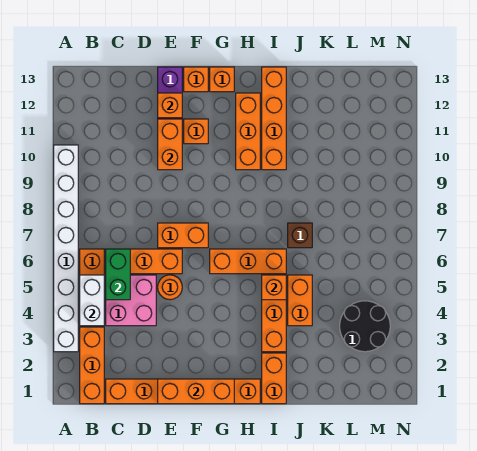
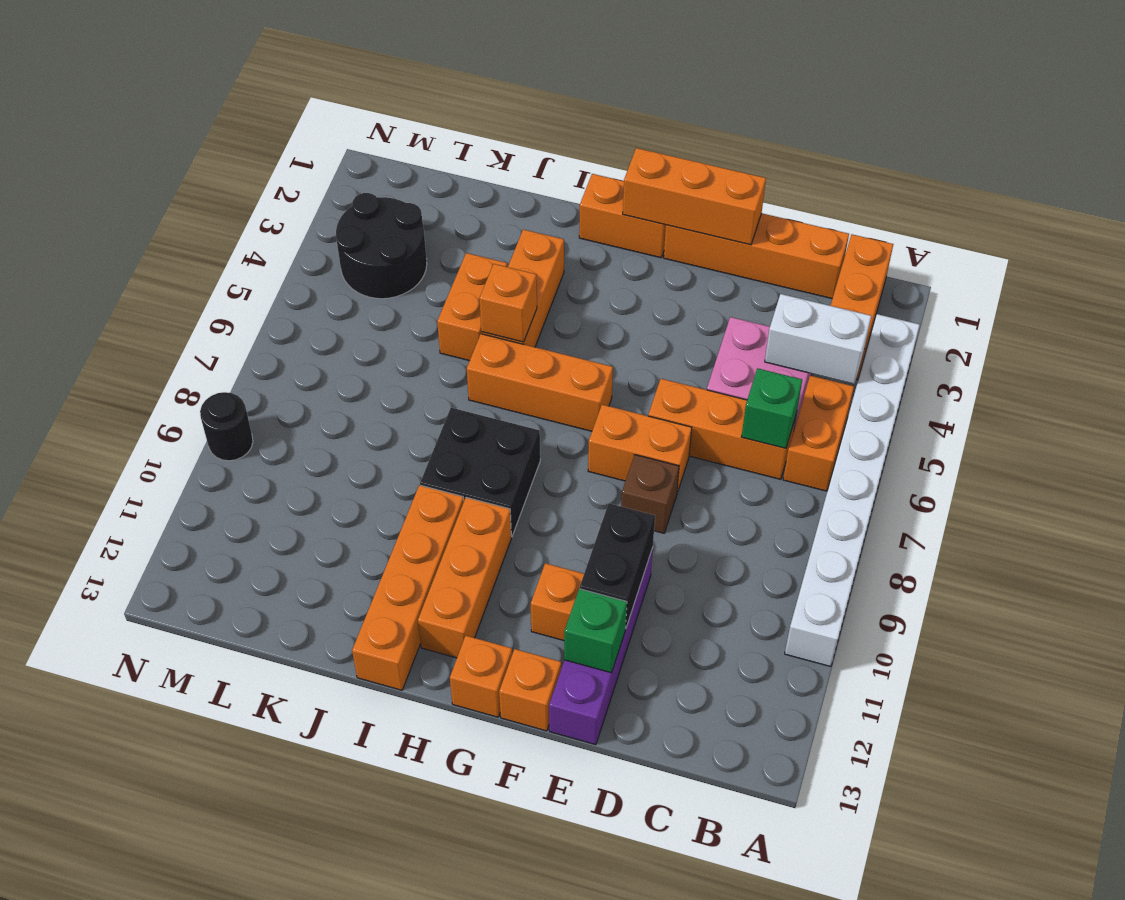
white 1x2 brick [80,275,104,326] -> white 1x2 brick turned to [765,294,871,384]
green 1x2 brick [106,249,130,300] -> green 1x1 brick [741,368,802,449]
orange 1x1 round brick [158,275,182,300] -> none
orange 1x2 brick [158,119,182,170] -> black 1x2 brick [580,503,655,629]
orange 1x1 brick [158,93,182,118] -> green 1x1 brick [564,589,627,673]
none -> black 2x2 brick [420,408,540,537]
orange 1x2 brick [262,353,286,404] -> none
brown 1x1 brick [288,223,312,248] -> brown 1x1 brick moved to [621,455,679,533]
none -> black 1x1 round brick [200,392,253,461]

